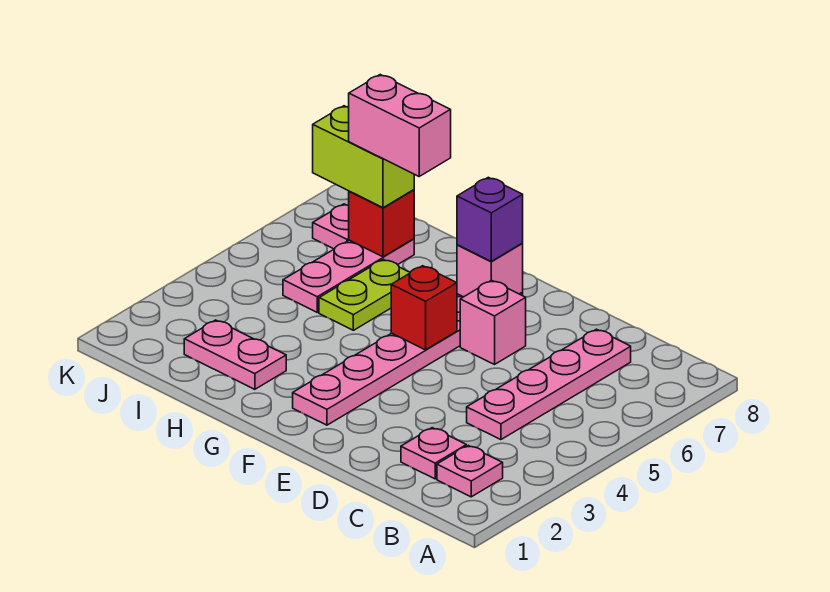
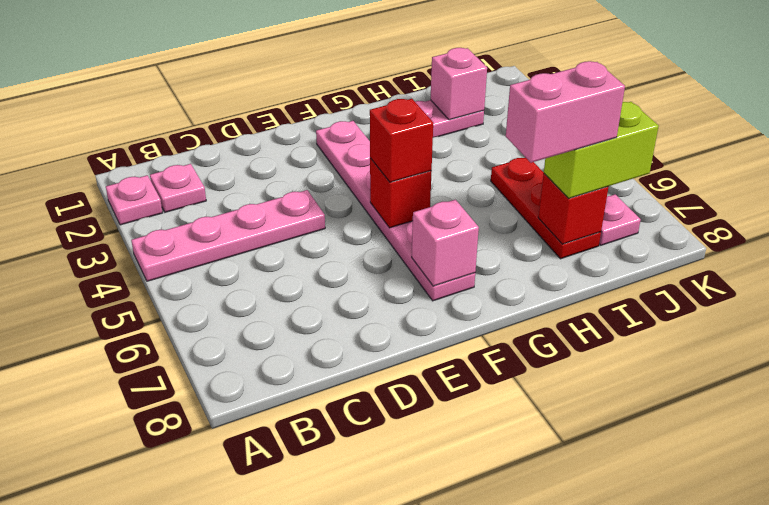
pink 1x1 plate [401,428,466,479] -> pink 1x1 plate moved to [106,175,163,225]
pink 1x4 plate [467,329,631,440] -> pink 1x4 plate turned to [131,190,325,281]
pink 1x1 brick [460,280,526,364] -> pink 1x1 brick moved to [431,48,487,120]
none -> red 1x1 brick [370,99,433,182]
purple 1x1 brick [457,177,523,261] -> none
lime 1x2 plate [319,259,410,330] -> none
pink 1x3 plate [283,239,414,312] -> red 1x3 plate [491,157,601,259]

